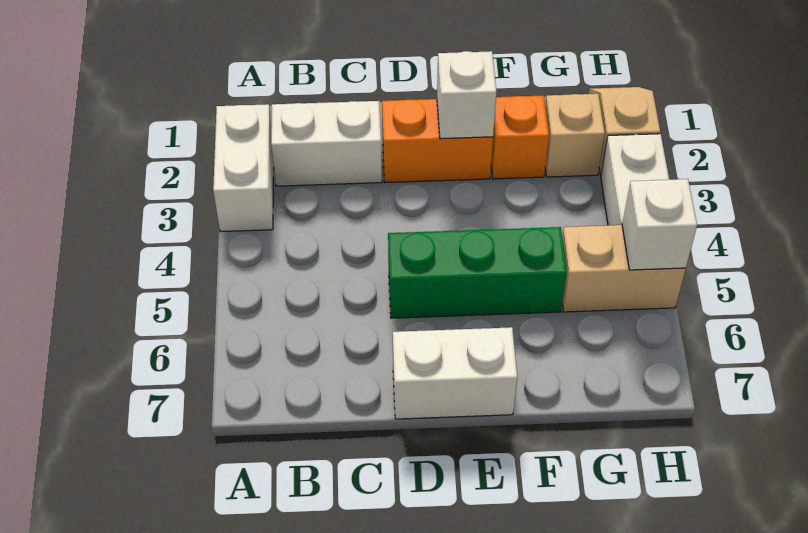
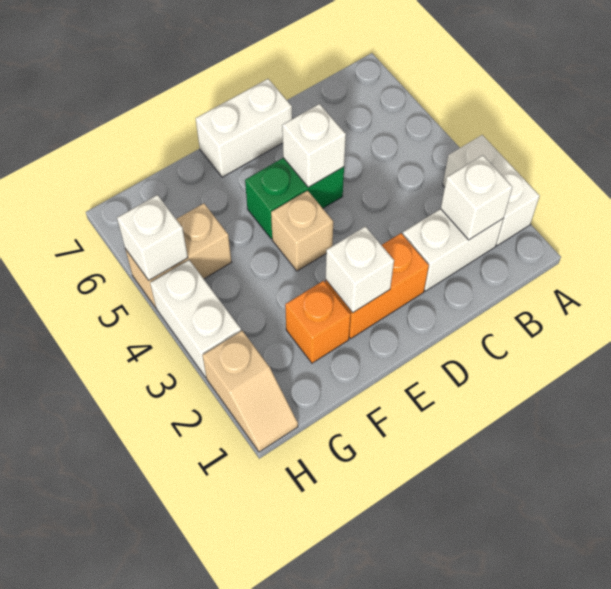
none -> white 1x1 brick [441,155,512,240]
green 1x3 brick [388,227,567,318] -> green 1x2 brick [245,158,344,239]
none -> white 1x1 brick [282,104,346,187]
tan 1x1 brick [545,94,605,177] -> tan 1x1 brick moved to [271,191,333,271]

